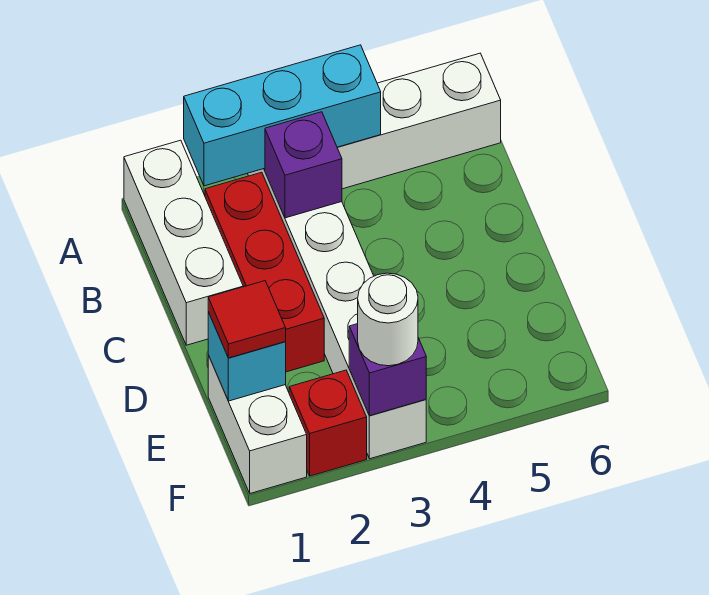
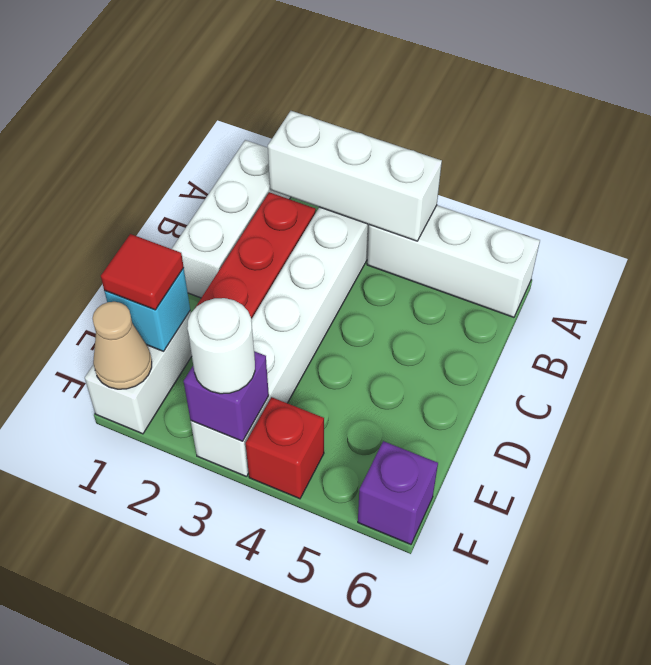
cyan 1x3 brick [184,45,381,186] -> white 1x3 brick [268,111,442,241]
purple 1x1 brick [265,112,342,218] -> purple 1x1 brick moved to [358,441,438,544]
none -> tan 1x1 cone [93,302,152,389]
red 1x1 brick [289,370,367,476] -> red 1x1 brick moved to [245,397,324,499]

